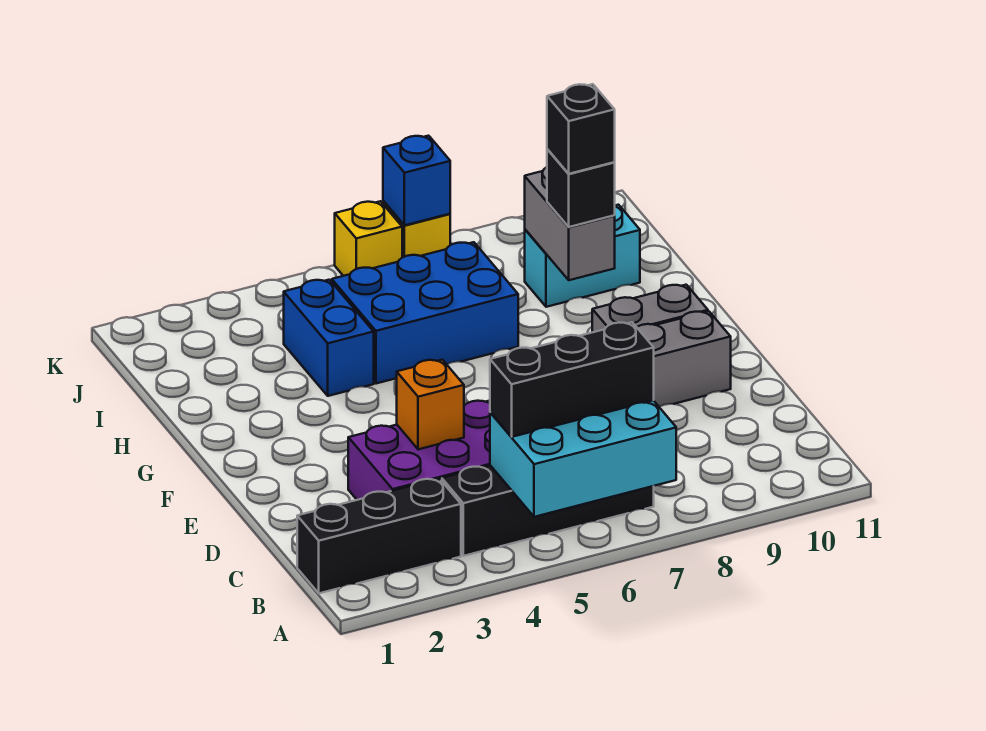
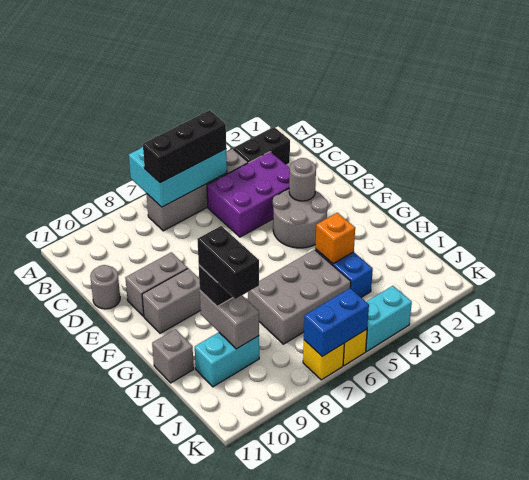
black 1x3 brick [297,479,461,593] -> black 1x2 brick [234,127,290,165]
black 1x4 brick [442,466,654,556] -> grey 1x4 brick [147,149,248,231]
orange 1x1 brick [397,360,464,449] -> orange 1x1 brick moved to [315,213,355,264]
none -> grey 1x1 round brick [90,265,120,309]
none -> grey 2x2 round brick [273,189,328,248]
none -> grey 1x1 round brick [289,158,316,201]
blue 2x3 brick [332,242,518,384] -> grey 2x3 brick [248,250,351,344]
black 1x1 brick [547,84,615,174] -> black 1x2 brick [197,226,259,299]
none -> grey 1x1 brick [152,329,194,383]
none -> cyan 1x2 brick [366,286,412,351]
blue 1x1 brick [383,136,450,225] -> blue 1x2 brick [304,288,369,356]

